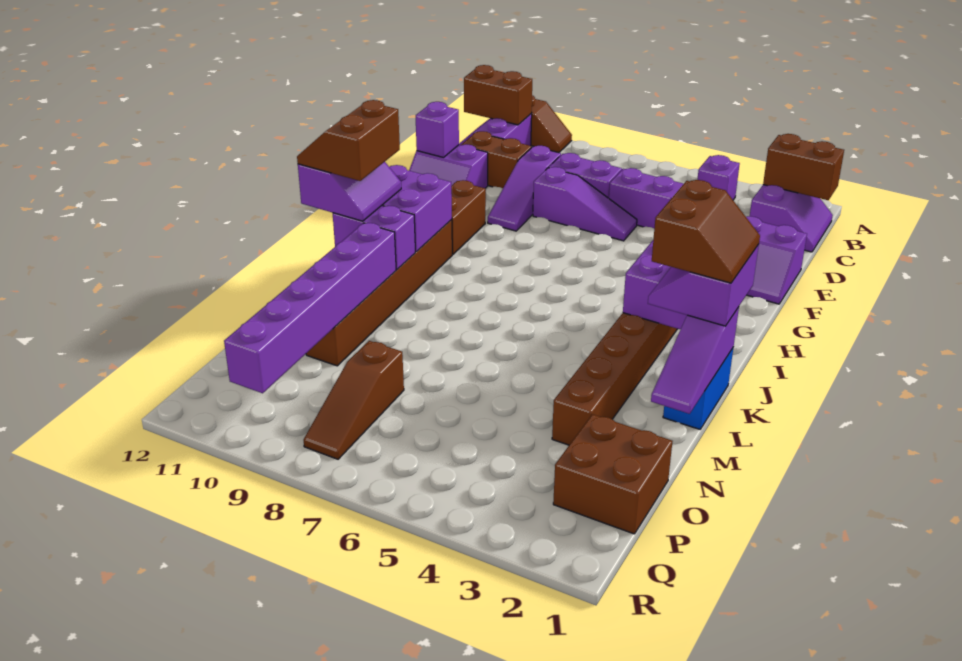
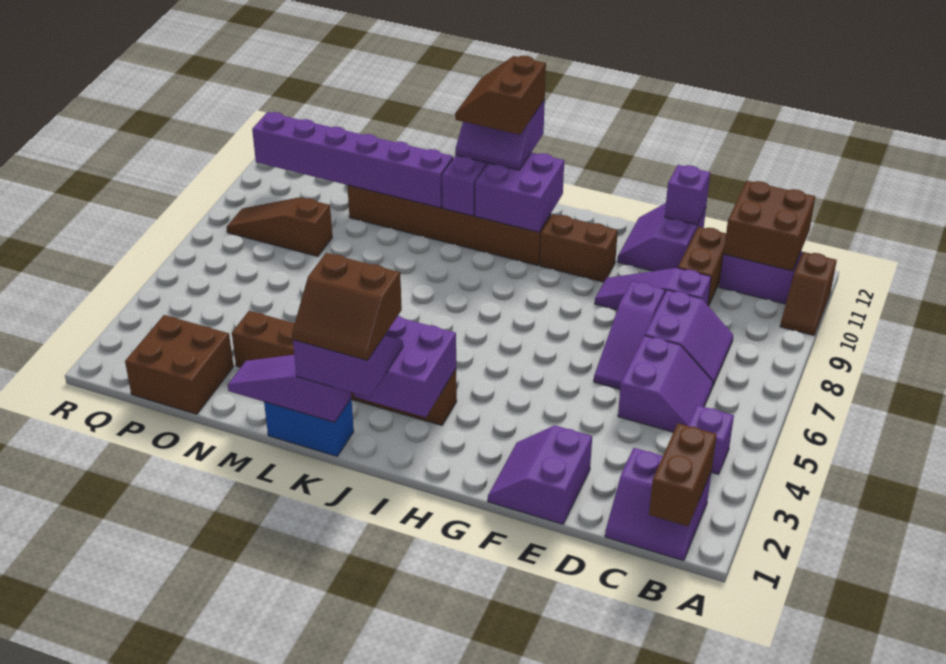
brown 1x2 brick [464,65,532,125] -> brown 2x2 brick [724,181,815,271]
brown 2x2 slope [297,100,400,181] -> brown 2x2 slope turned to [455,56,546,135]

